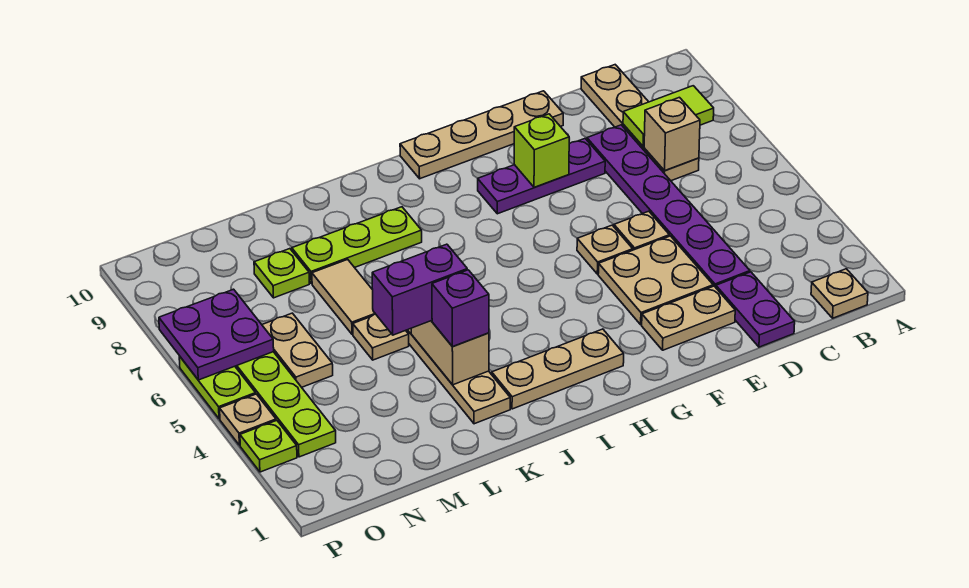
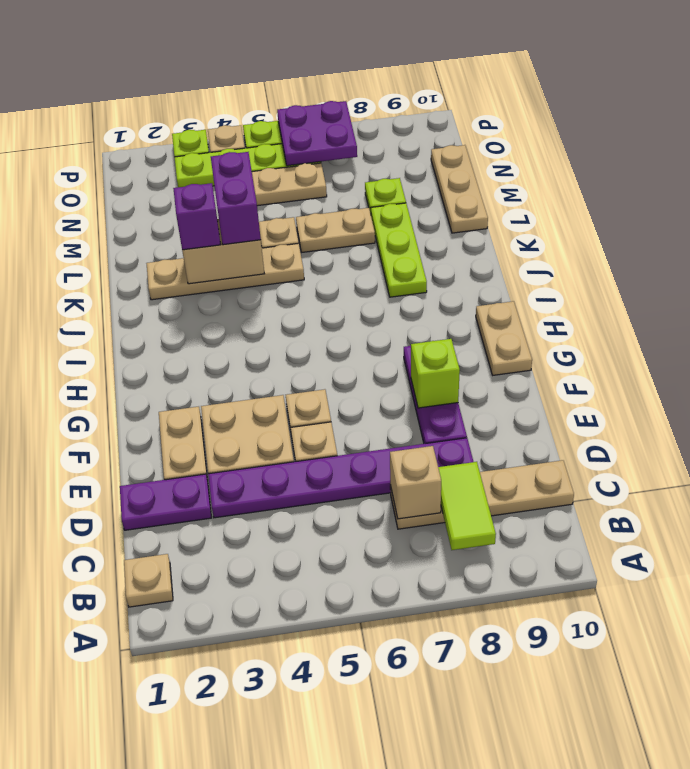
tan 1x4 plate [400,91,563,179] -> tan 1x2 plate [476,301,532,375]
tan 1x3 plate [492,329,624,409] -> tan 1x3 plate moved to [431,145,488,233]
tan 1x2 tile [312,259,375,334] -> tan 1x2 plate [296,208,375,252]

